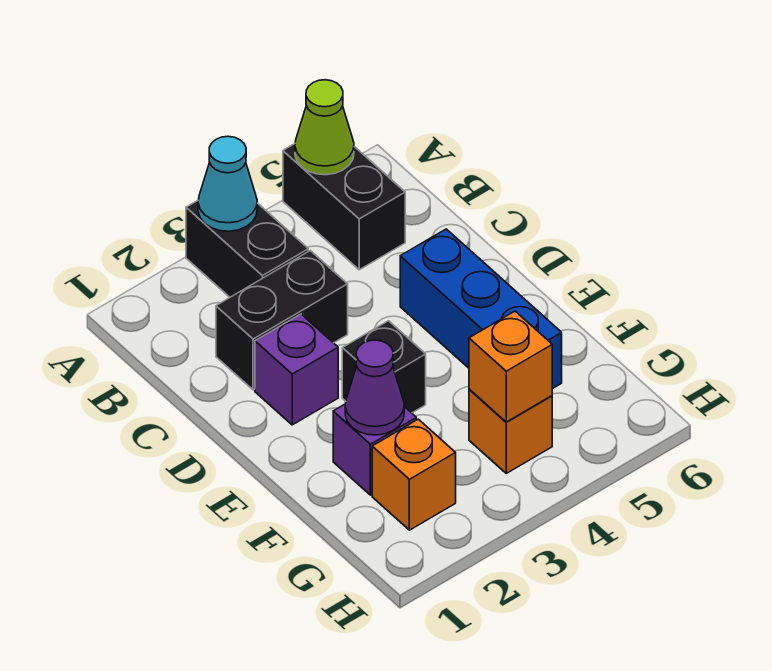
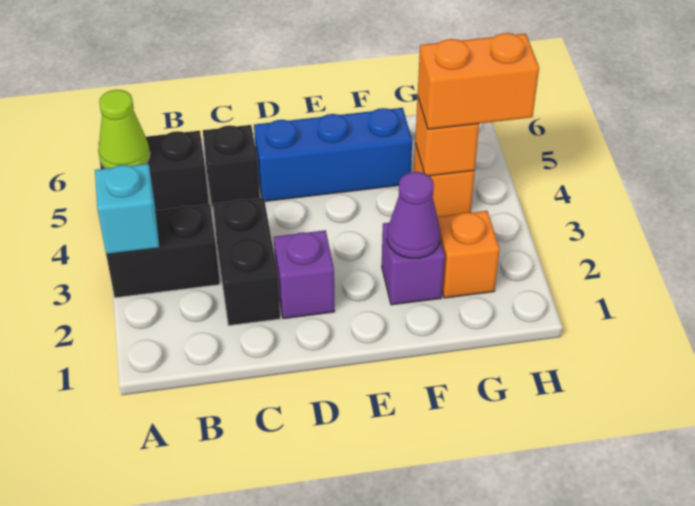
cyan 1x1 cone [198,136,257,231] -> cyan 1x1 brick [95,164,160,254]
black 1x1 brick [342,321,426,413] -> black 1x1 brick moved to [203,125,260,208]
none -> orange 1x2 brick [418,33,539,129]

